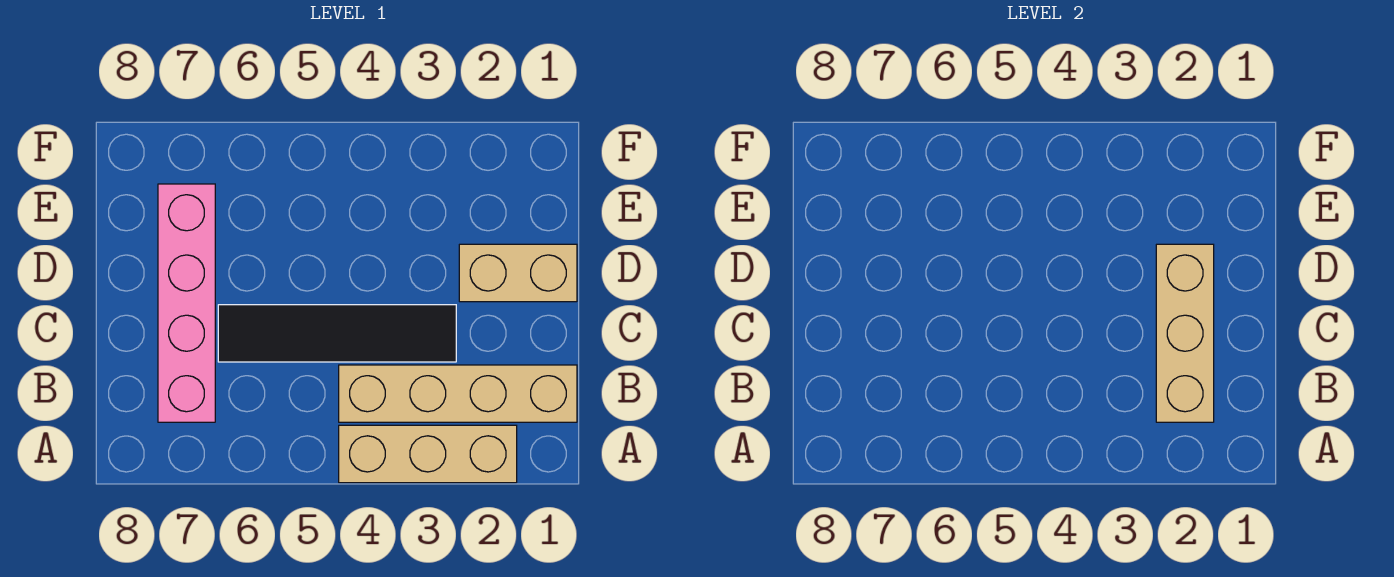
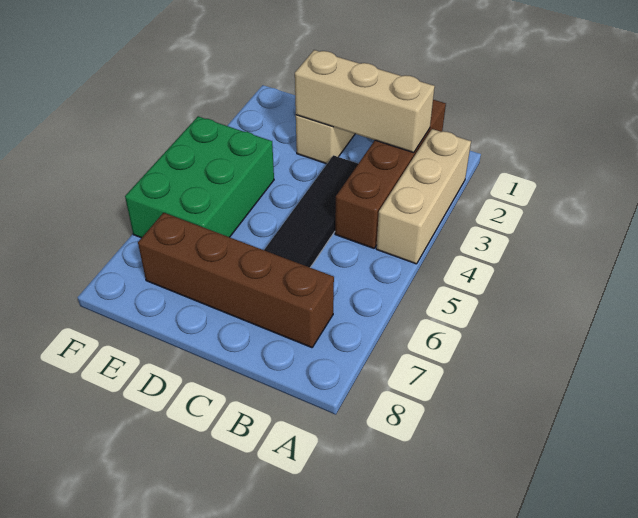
tan 1x4 brick [339,365,577,422] -> brown 1x4 brick [335,100,446,248]
pink 1x4 brick [158,184,215,422] -> brown 1x4 brick [138,213,334,348]
none -> green 2x3 brick [125,116,274,238]

